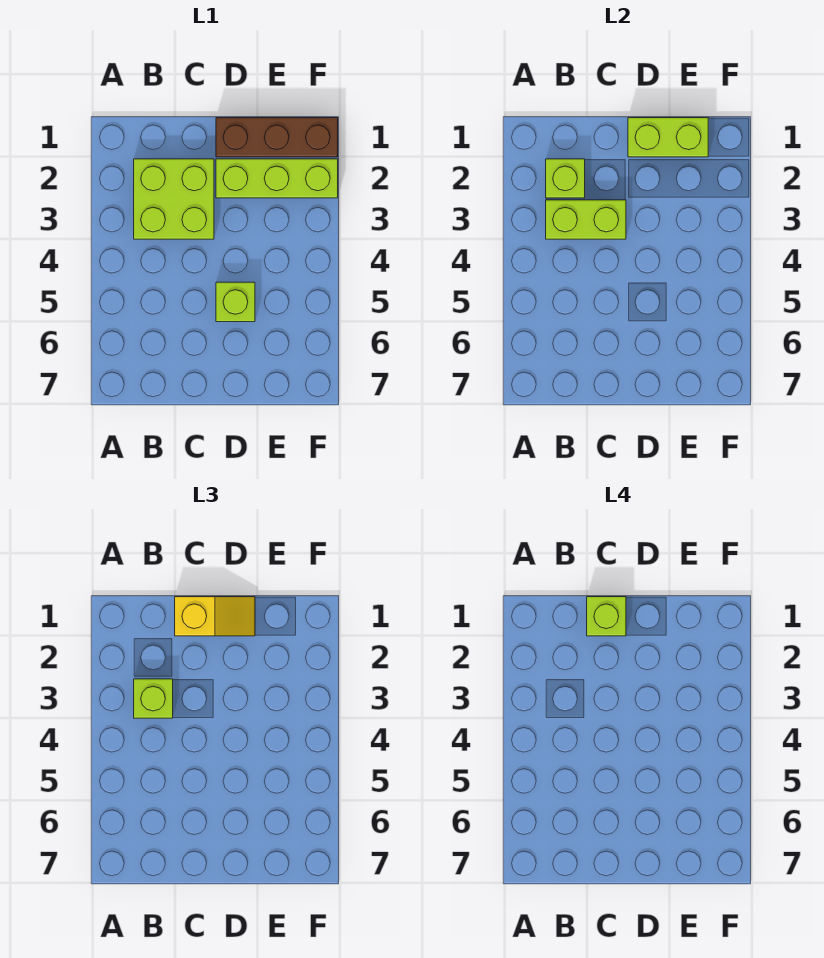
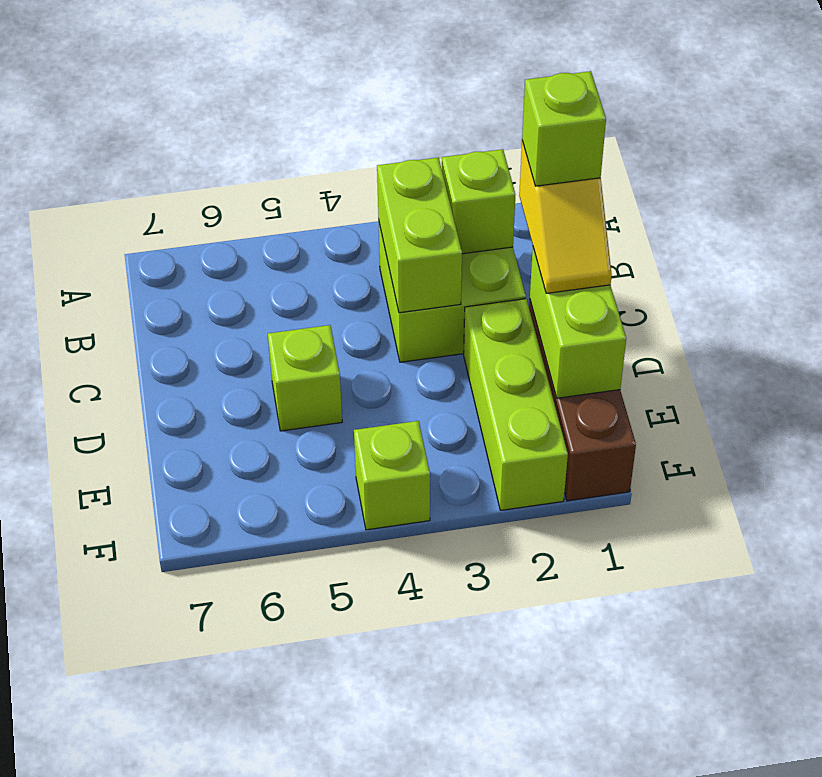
lime 1x1 brick [134,679,173,718] -> lime 1x1 brick moved to [354,421,430,530]

